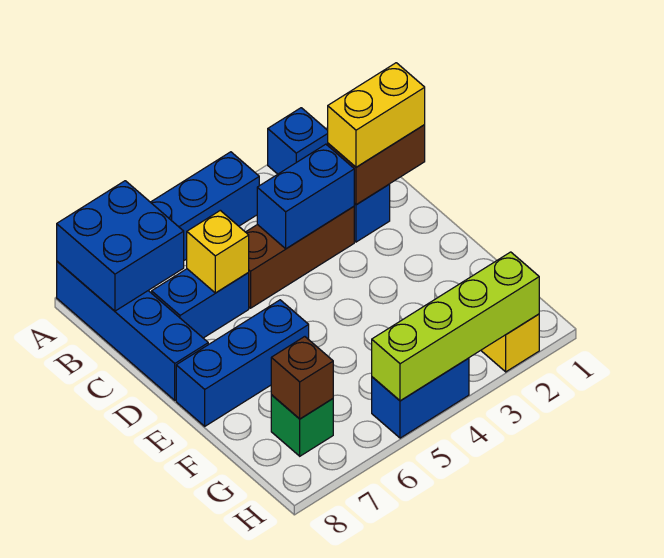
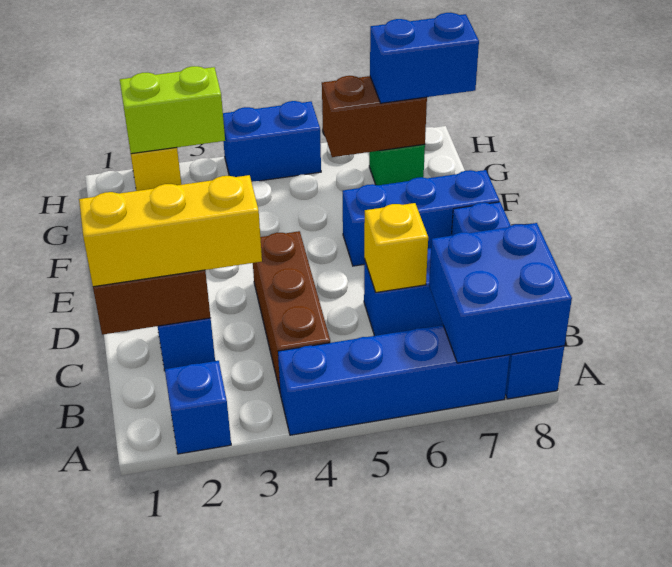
yellow 1x2 brick [328,63,425,167] -> yellow 1x3 brick [79,175,262,287]
brown 1x3 brick [246,207,354,308] -> brown 1x3 brick turned to [253,231,330,391]
blue 1x2 brick [257,144,354,249] -> blue 1x2 brick moved to [370,13,479,103]
brown 1x1 brick [271,337,333,419] -> brown 1x2 brick [322,76,427,157]
lime 1x4 brick [372,252,539,401] -> lime 1x2 brick [120,66,225,154]

